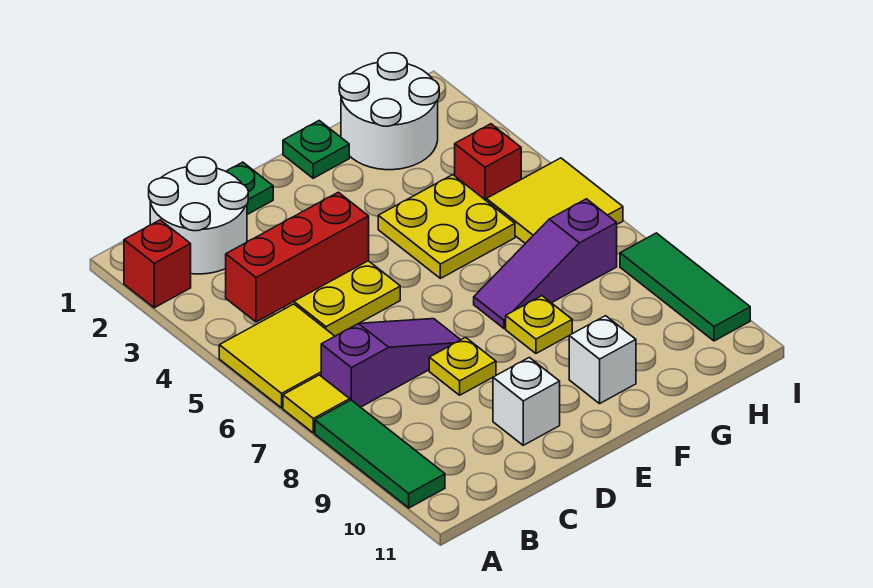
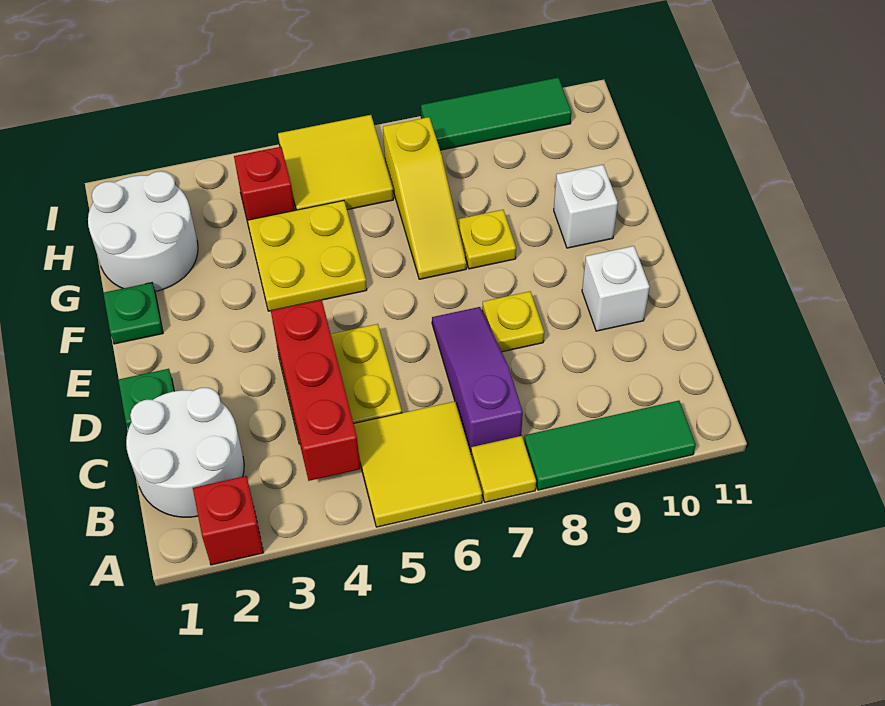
purple 1x3 slope [474,199,617,329] -> yellow 1x3 slope [383,117,466,279]

